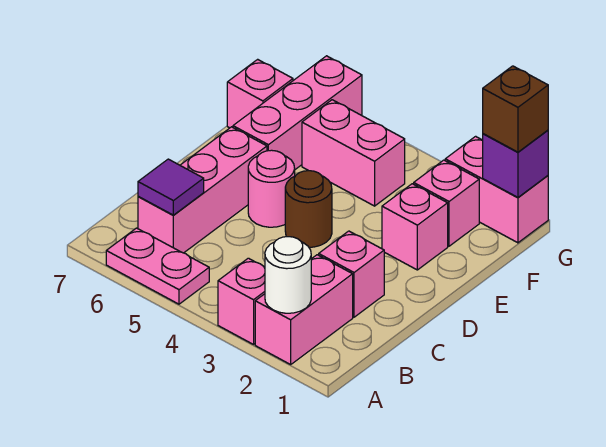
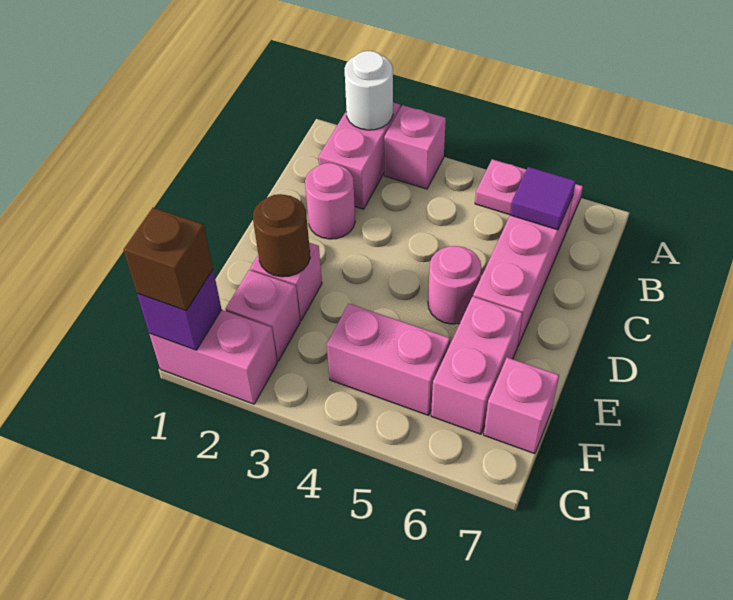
pink 1x1 brick [319,231,384,317] -> pink 1x1 round brick [305,163,355,239]
brown 1x1 round brick [285,171,332,247] -> brown 1x1 round brick moved to [253,194,310,277]
pink 1x3 brick [233,56,362,169] -> pink 1x2 brick [431,297,523,434]

